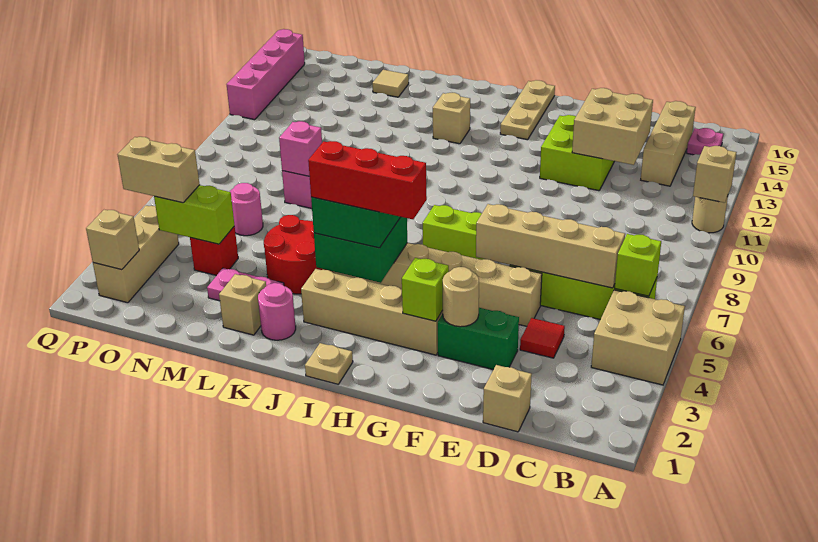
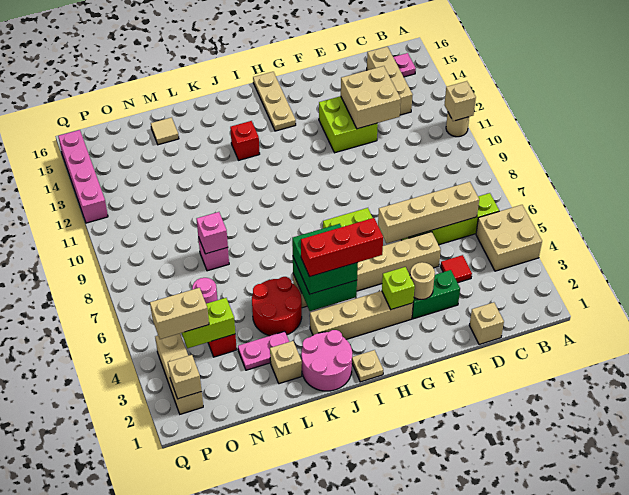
lime 1x1 brick [615,234,661,296] -> none
tan 1x1 brick [433,93,470,144] -> red 1x1 brick [230,121,260,160]
pink 1x1 round brick [258,283,296,340] -> pink 2x2 round brick [301,330,352,391]

